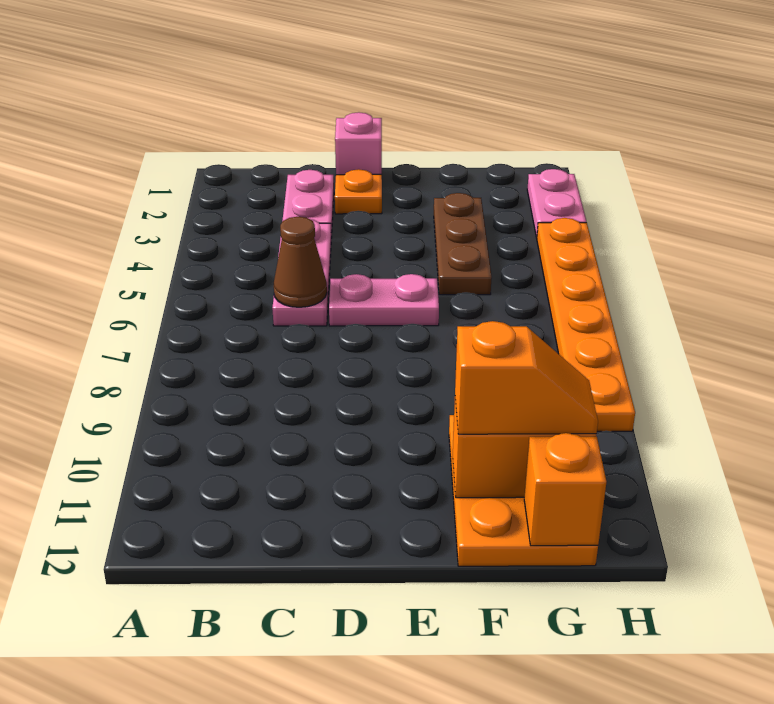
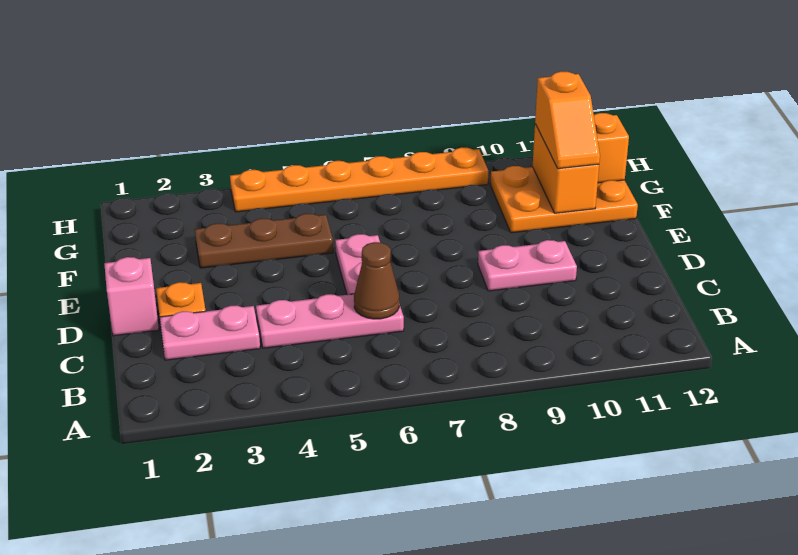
orange 1x2 slope [455,321,598,434] -> orange 1x2 slope turned to [535,71,600,169]
pink 1x2 plate [527,169,586,238] -> pink 1x2 plate moved to [478,240,577,291]

